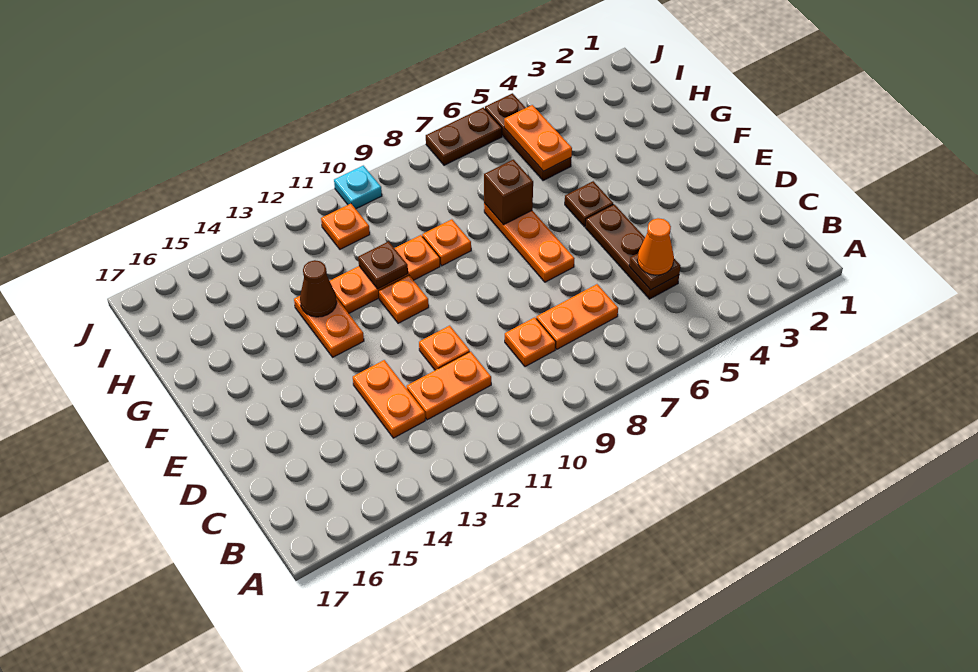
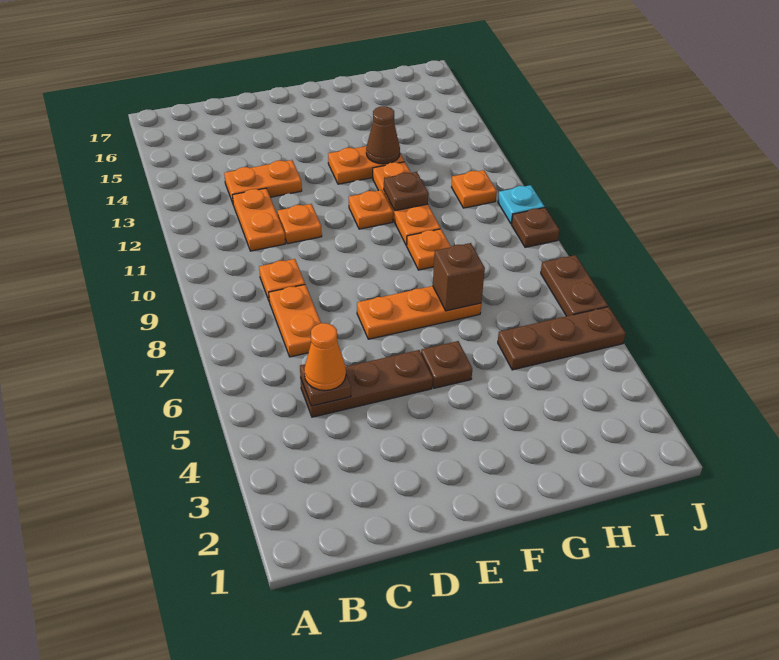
orange 1x2 plate [504,105,572,171] -> none
none -> brown 1x1 plate [512,208,559,247]

